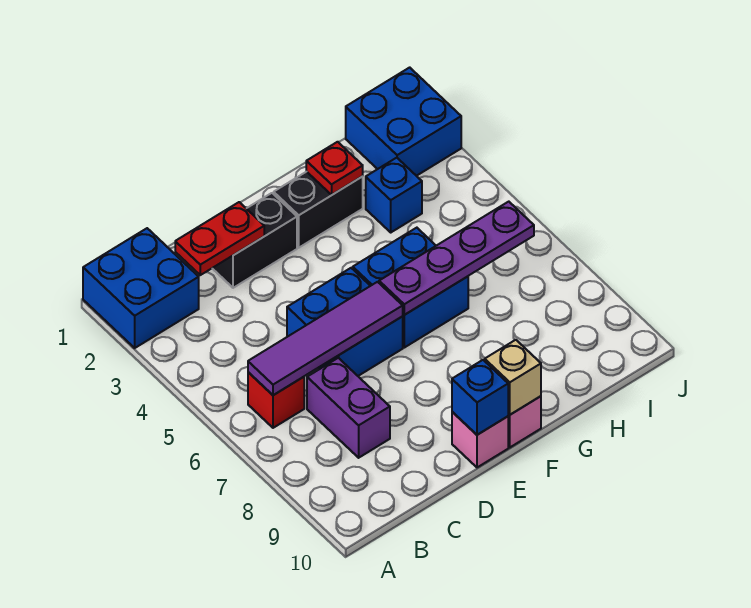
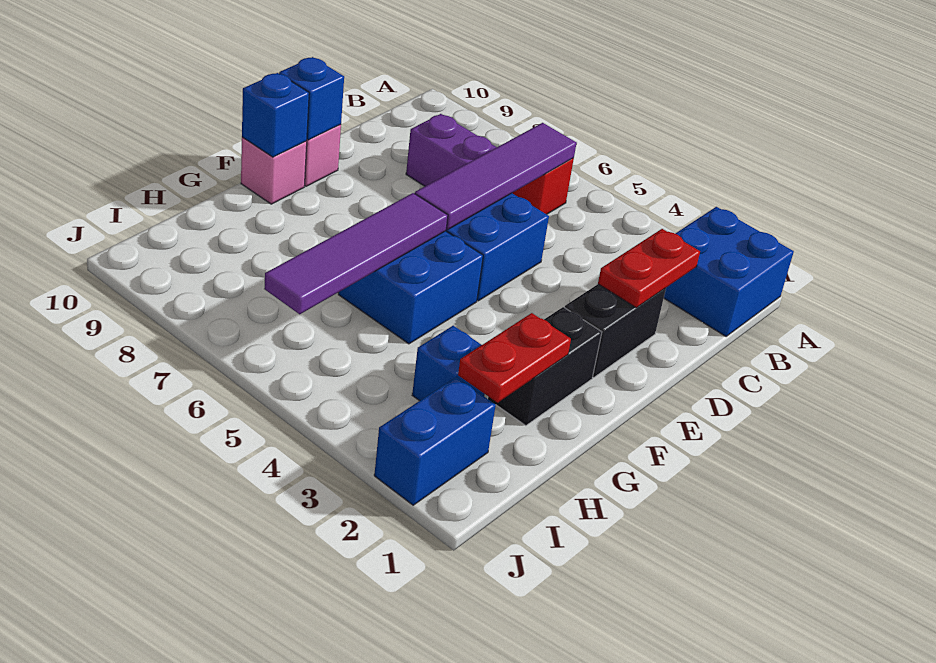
purple 1x4 plate [379,202,534,315] -> purple 1x4 tile [264,193,448,314]
tan 1x1 brick [485,340,541,415] -> blue 1x1 brick [242,73,309,157]
red 1x1 plate [306,142,363,195] -> red 1x2 plate [458,313,571,403]
blue 2x2 brick [346,67,461,176] -> blue 1x2 brick [374,377,496,505]

